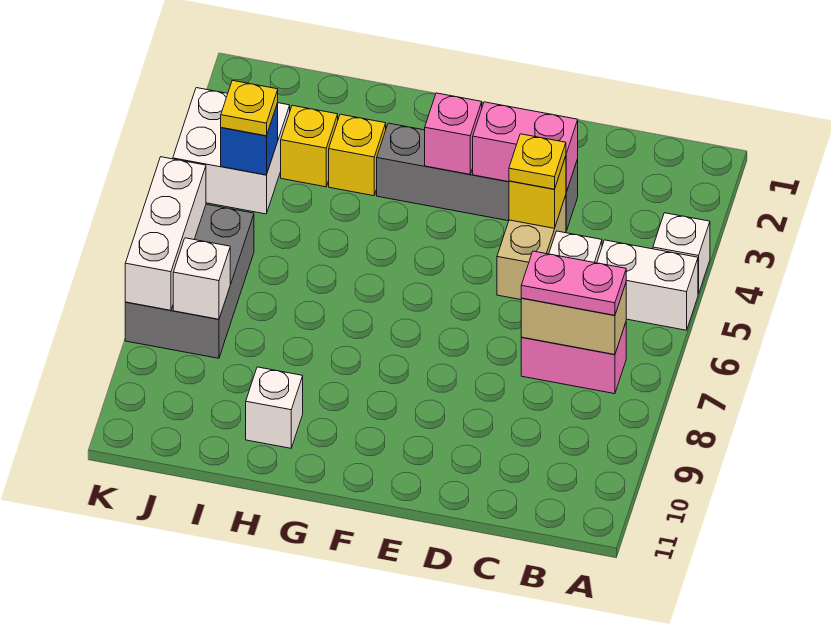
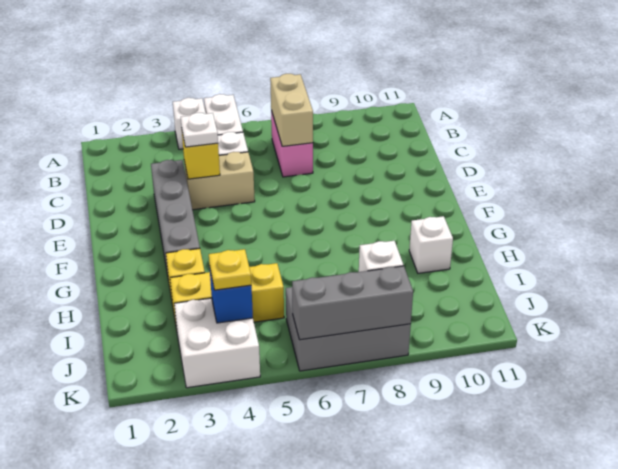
pink 1x2 plate [521,251,626,315] -> none
pink 1x2 brick [473,102,578,192] -> none
yellow 1x1 plate [509,134,566,189] -> white 1x1 plate [181,113,218,147]
pink 1x1 brick [425,93,482,174] -> none
yellow 1x1 brick [281,105,338,187] -> yellow 1x3 brick [170,263,284,329]
white 1x3 brick [125,157,206,310] -> grey 1x3 brick [292,266,413,340]

